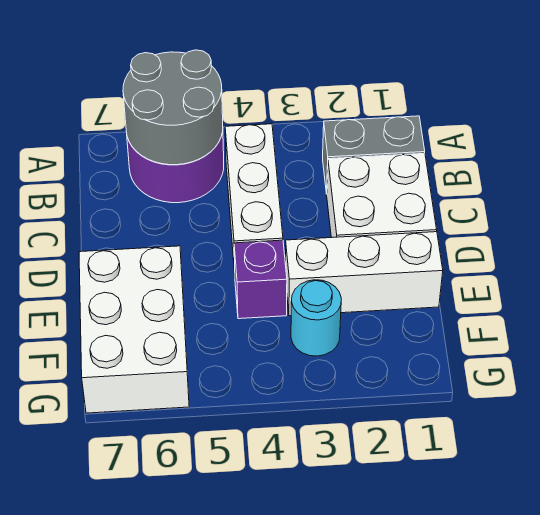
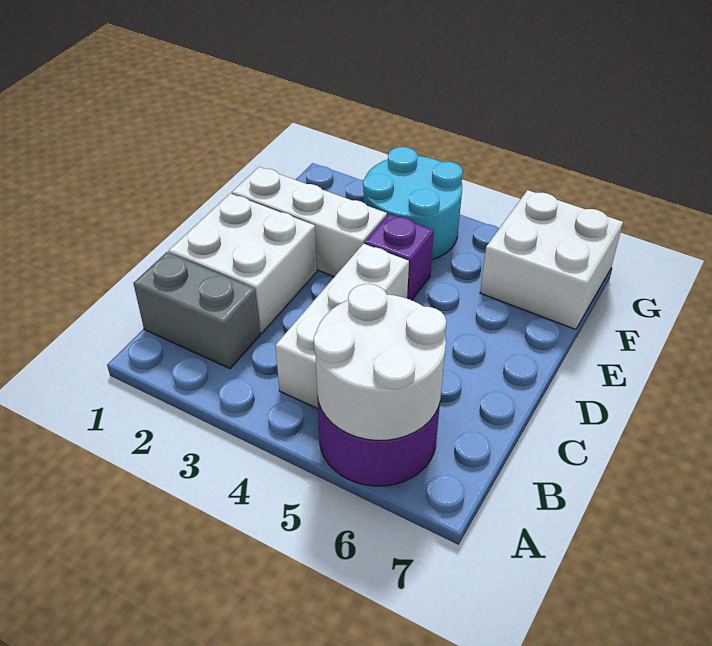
grey 2x2 round brick [123,50,223,165] -> white 2x2 round brick [314,284,446,440]
white 2x3 brick [79,246,189,413] -> white 2x2 brick [480,190,623,329]
cyan 1x1 round brick [291,280,341,356] -> cyan 2x2 round brick [363,147,463,260]

